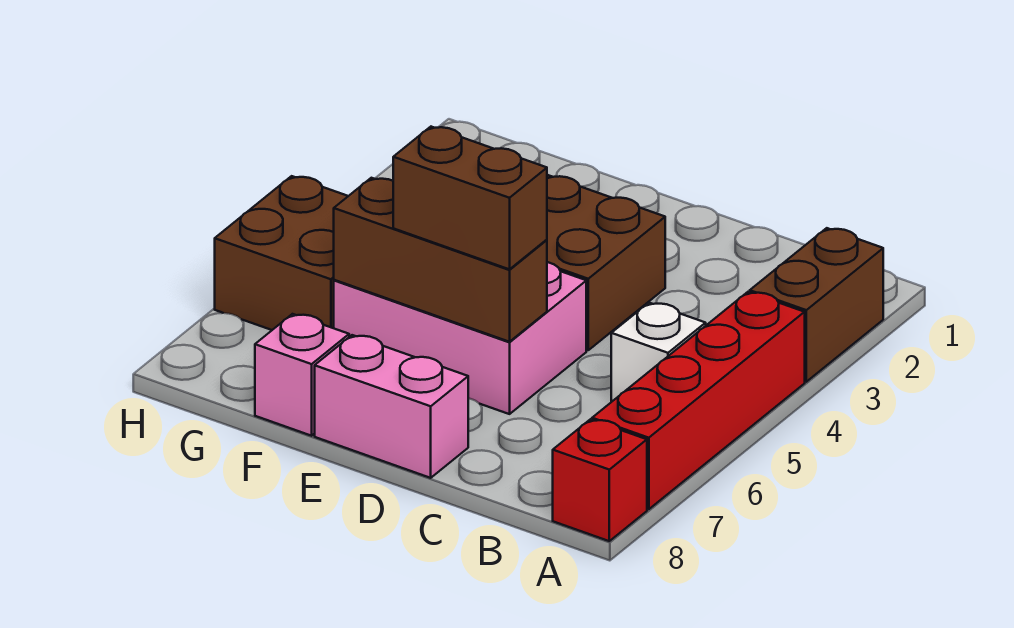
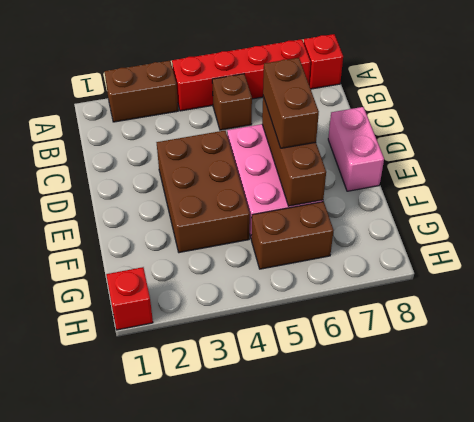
white 1x1 brick [611,303,706,402] -> brown 1x1 brick [212,74,252,130]
pink 1x1 brick [255,314,349,436] -> none
brown 2x2 brick [215,176,348,330] -> brown 1x2 brick [251,202,333,269]
none -> red 1x1 brick [106,267,153,330]

